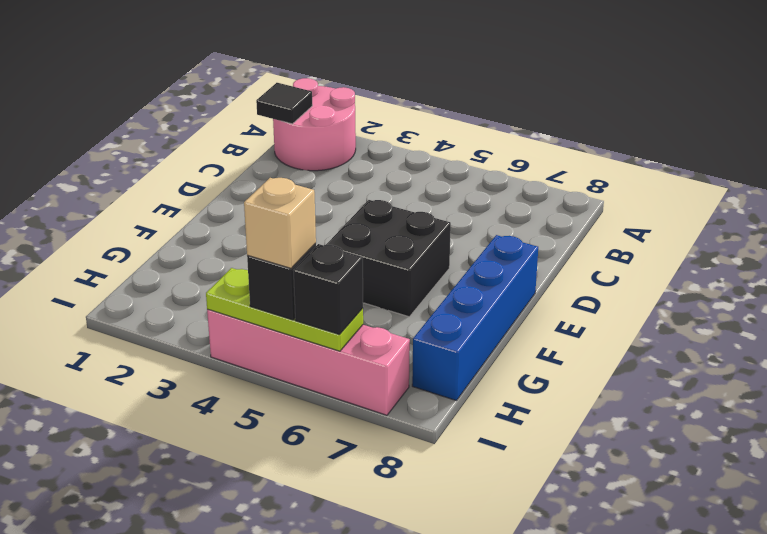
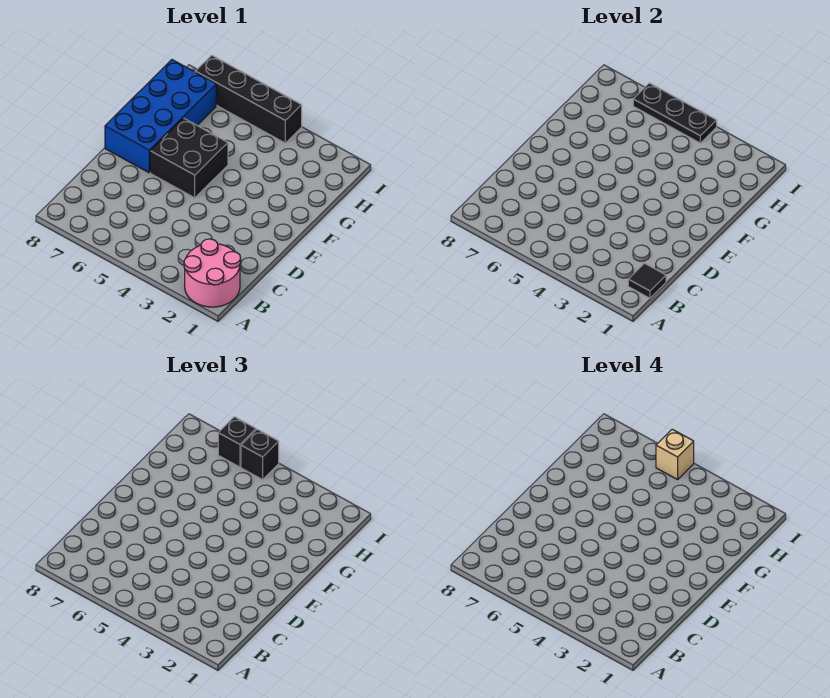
blue 1x4 brick [412,235,538,401] -> blue 2x4 brick [105,60,216,173]
pink 1x4 brick [207,309,410,415] -> black 1x4 brick [195,55,302,143]
lime 1x3 plate [206,268,363,351] -> black 1x3 plate [633,83,717,143]

